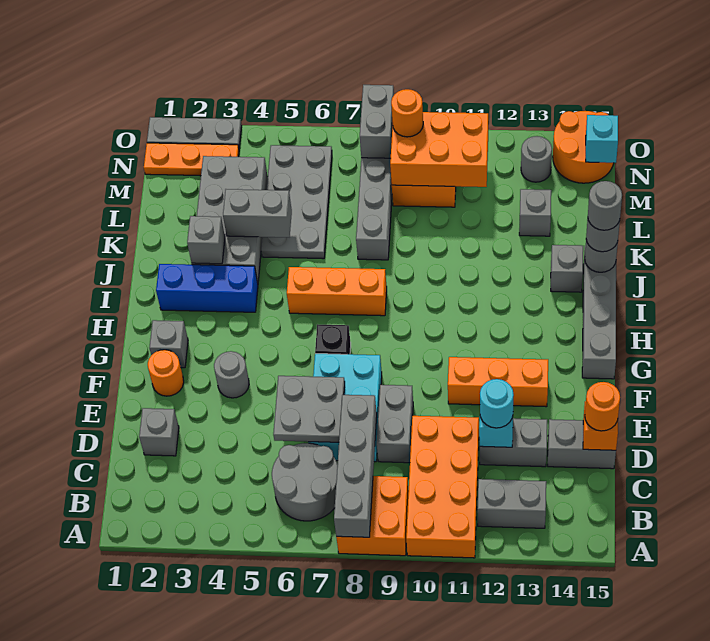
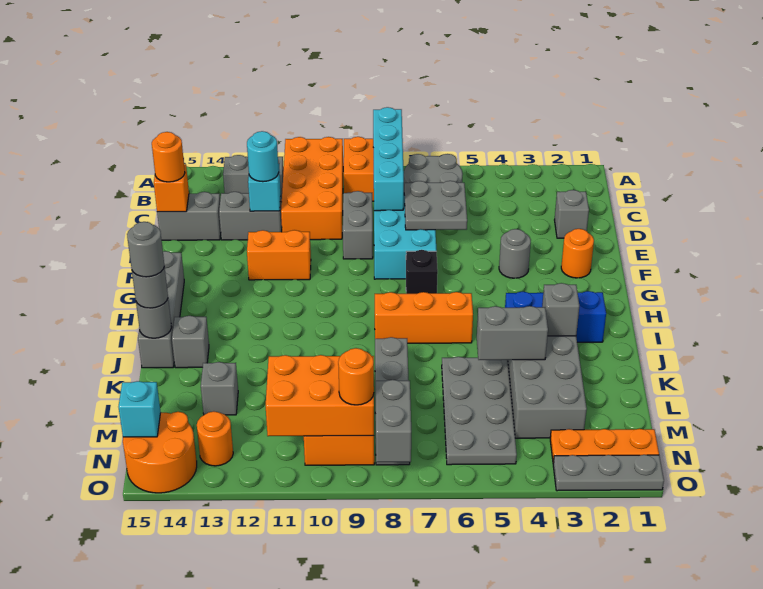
grey 1x4 brick [334,395,377,537] -> cyan 1x4 brick [373,107,404,211]
orange 1x3 brick [448,357,548,407] -> orange 1x2 brick [247,230,311,280]
grey 1x1 brick [149,320,188,368] -> none
grey 1x1 round brick [521,136,552,182] -> orange 1x1 round brick [197,411,233,466]

